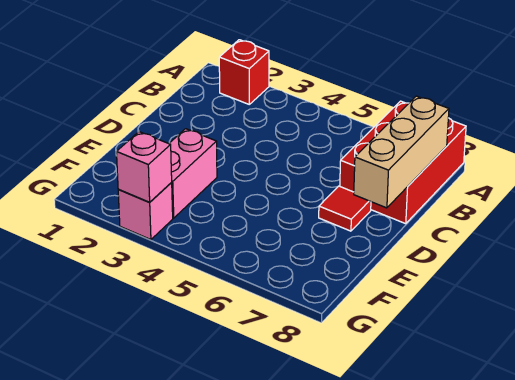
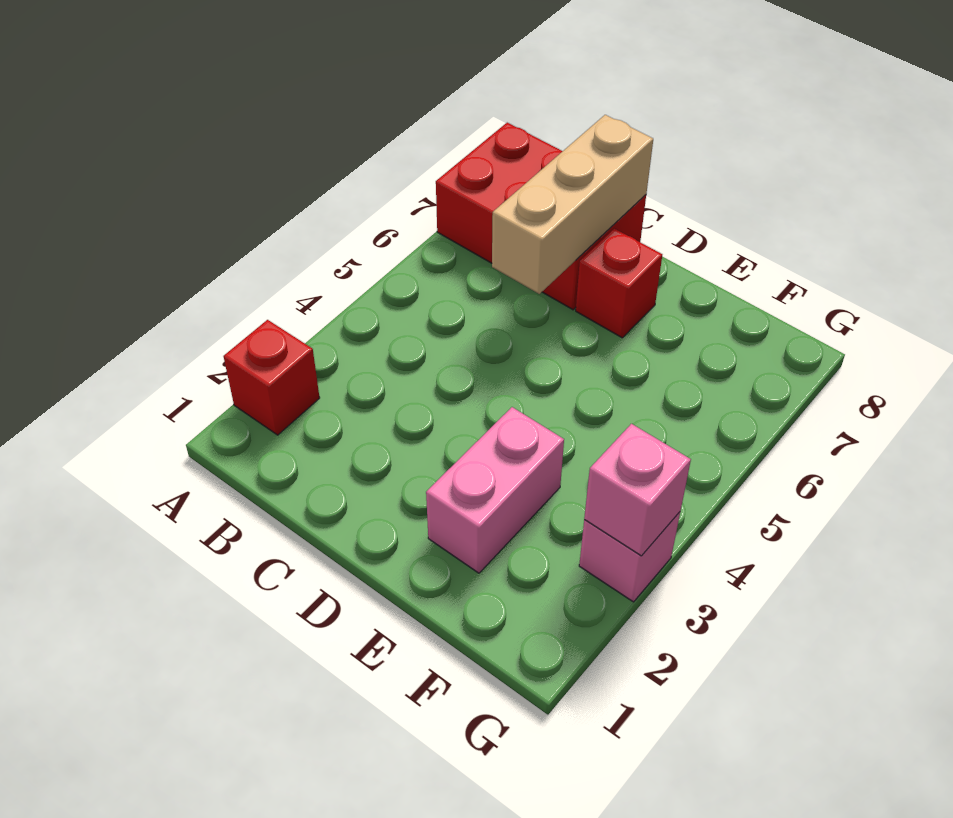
tan 1x3 brick [354,96,449,208] -> tan 1x3 brick turned to [492,115,653,294]
red 1x1 tile [319,186,371,231] -> red 1x1 brick [576,229,662,338]
pink 1x2 brick [169,129,217,218] -> pink 1x2 brick turned to [426,407,564,573]

